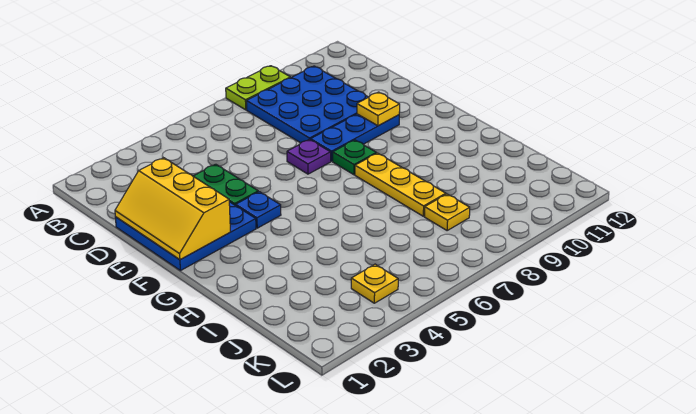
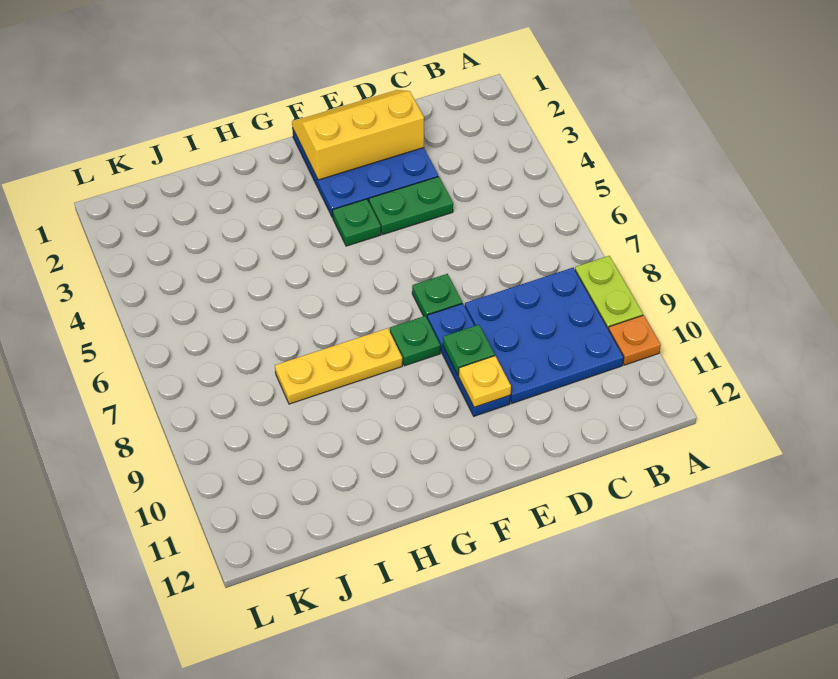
none -> orange 1x1 plate [609,315,661,365]
purple 1x1 plate [287,139,331,174] -> green 1x1 plate [412,274,462,317]
none -> green 1x1 plate [443,325,495,375]
blue 1x1 plate [236,192,281,228] -> green 1x1 plate [332,199,381,246]
yellow 1x1 plate [425,194,470,230] -> none
yellow 1x1 plate [351,264,398,303] -> none

